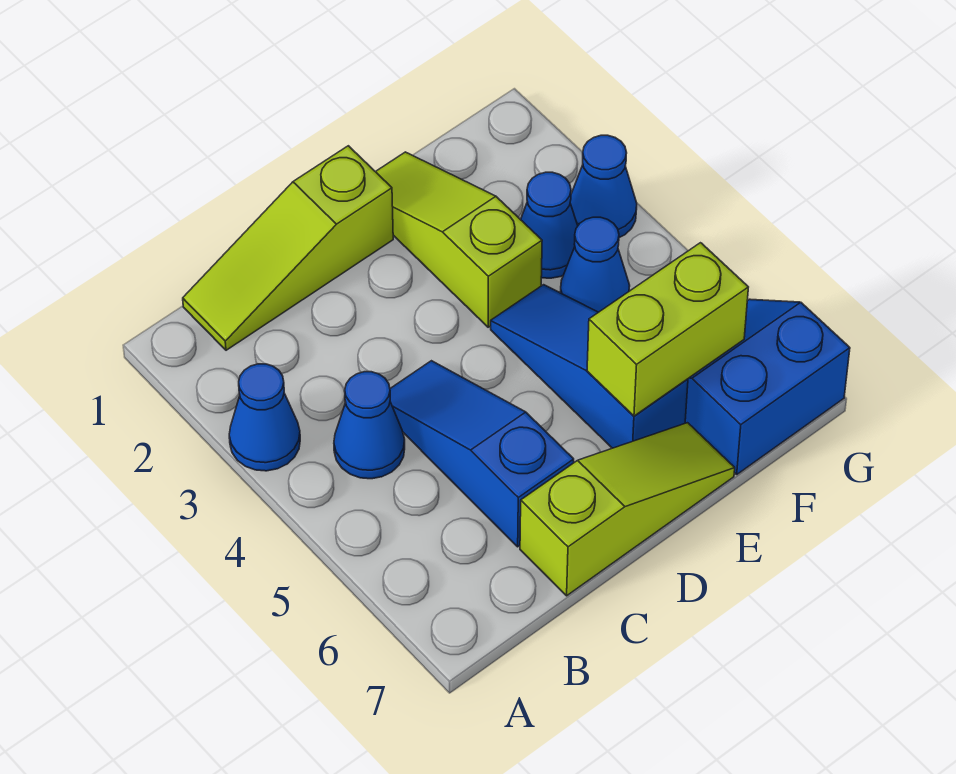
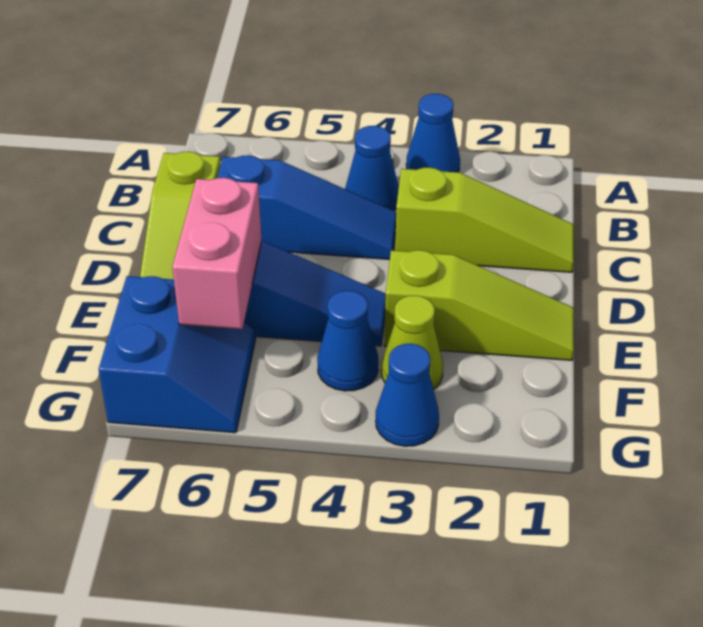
lime 1x3 slope [183,146,393,350] -> lime 1x3 slope turned to [395,167,574,272]
lime 1x2 brick [587,243,748,416] -> pink 1x2 brick [172,178,262,329]
blue 1x1 cone [521,172,578,278] -> lime 1x1 cone [381,295,443,390]

